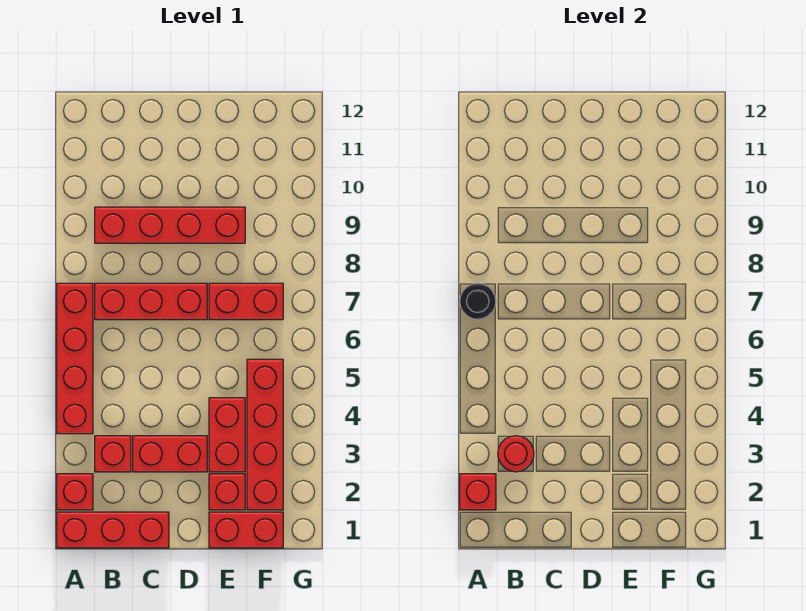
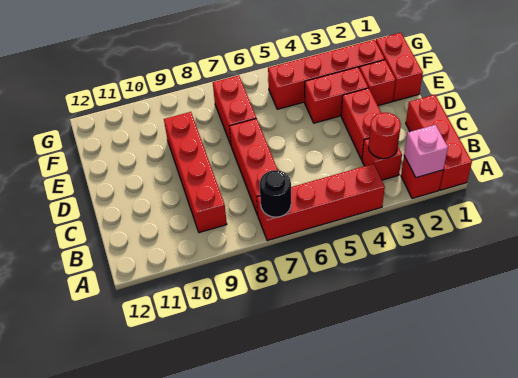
red 1x1 brick [460,474,496,510] -> pink 1x1 brick [404,125,448,178]

